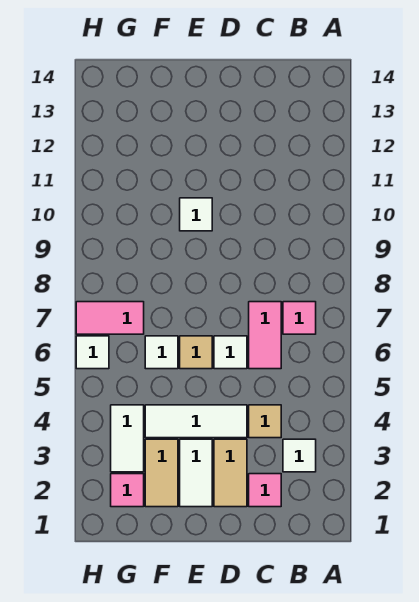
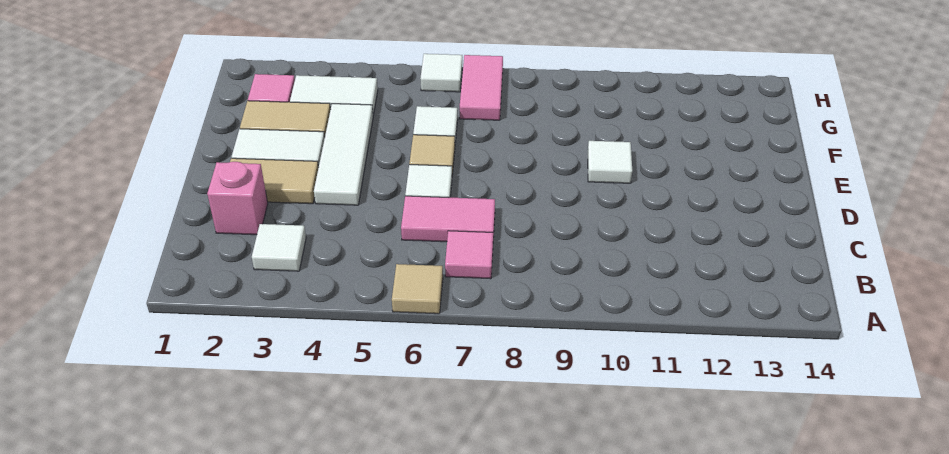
pink 1x1 tile [249,474,281,507] -> pink 1x1 brick [207,162,268,235]
tan 1x1 tile [249,405,281,438] -> tan 1x1 tile moved to [392,264,443,314]

